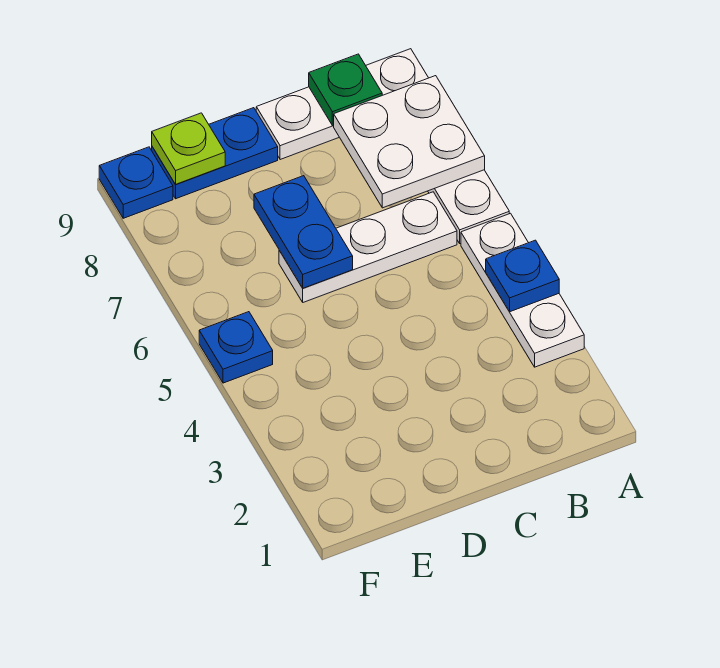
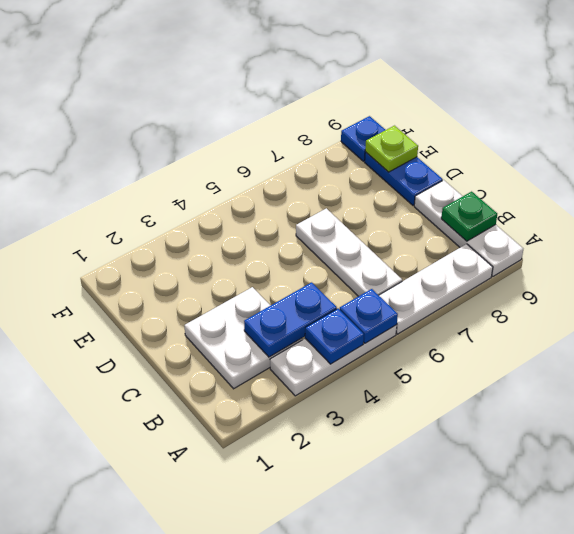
white 2x2 plate [334,76,485,208] -> white 2x2 plate moved to [184,287,302,389]
blue 1x2 plate [254,176,353,288] -> blue 1x2 plate moved to [244,282,337,357]
blue 1x1 plate [199,312,273,383] -> blue 1x1 plate moved to [340,289,398,343]

